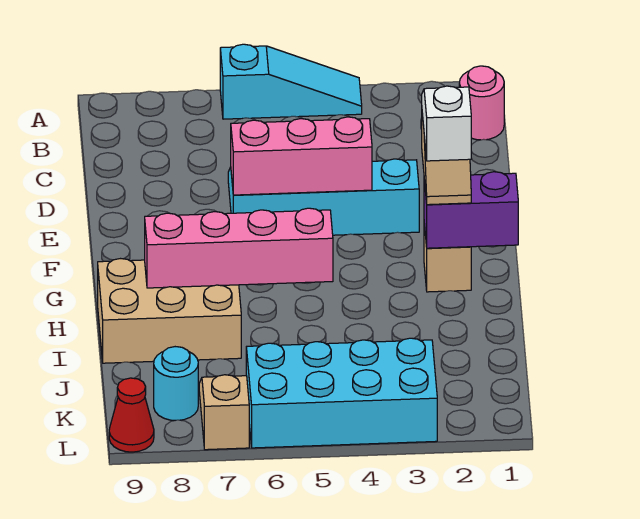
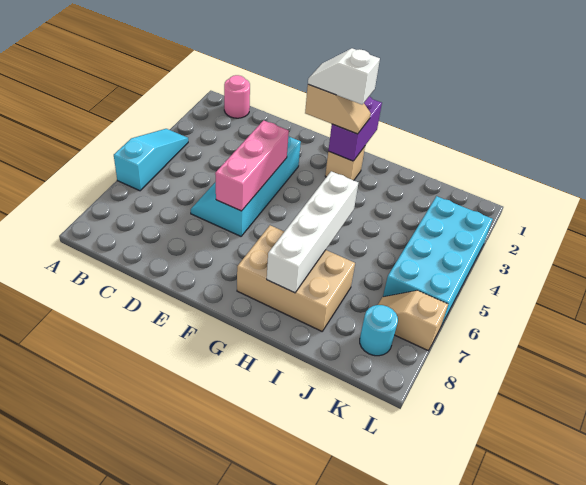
pink 1x4 brick [145,208,333,288] -> white 1x4 brick [267,171,358,293]
tan 2x3 brick [98,259,241,363] -> tan 2x3 brick turned to [237,225,355,331]
red 1x1 cone [109,378,154,452] -> none

